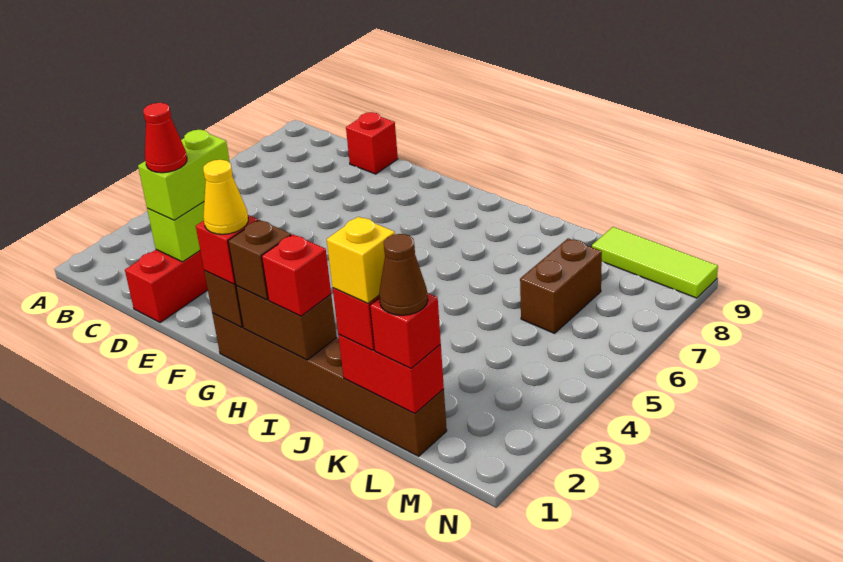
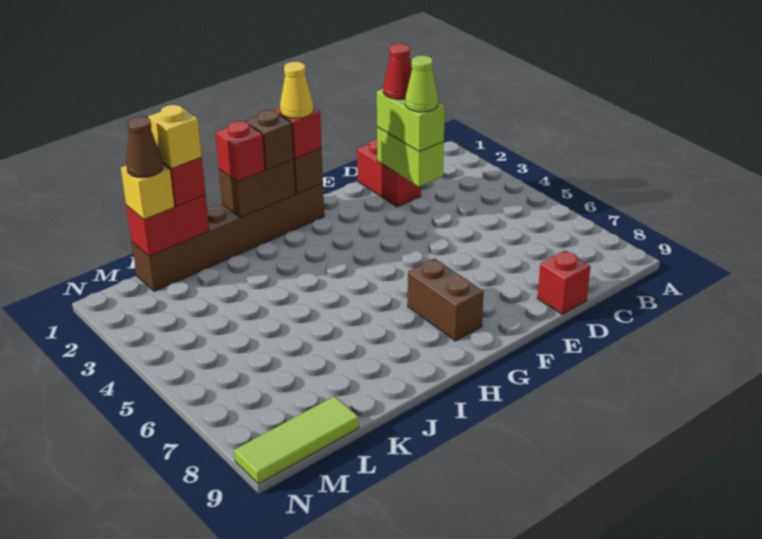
none -> lime 1x1 cone [405,55,438,112]
red 1x1 brick [370,293,441,368] -> yellow 1x1 brick [121,165,174,220]
brown 1x2 brick [520,238,602,333] -> brown 1x2 brick moved to [408,259,484,341]

